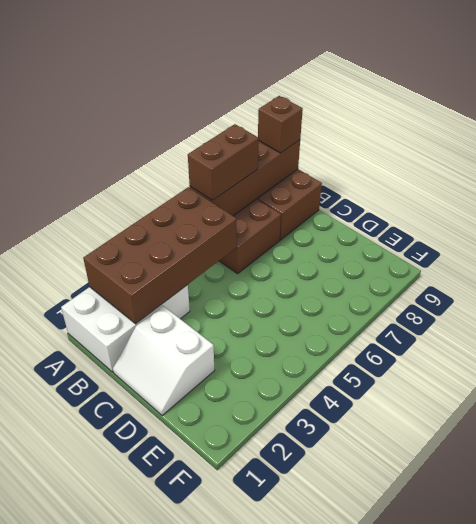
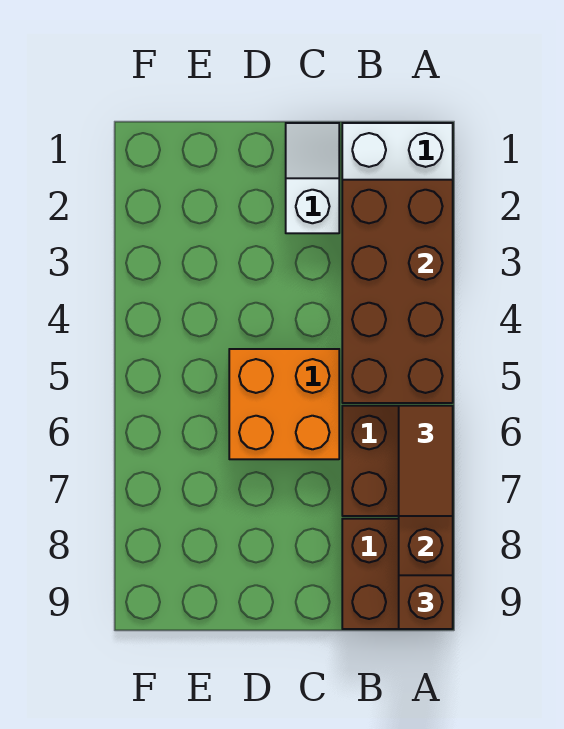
brown 1x2 brick [188,124,259,201] -> brown 1x2 tile [399,406,453,516]
white 2x2 slope [113,306,215,416] -> white 1x2 slope [286,123,339,233]
none -> orange 2x2 brick [229,349,339,459]

